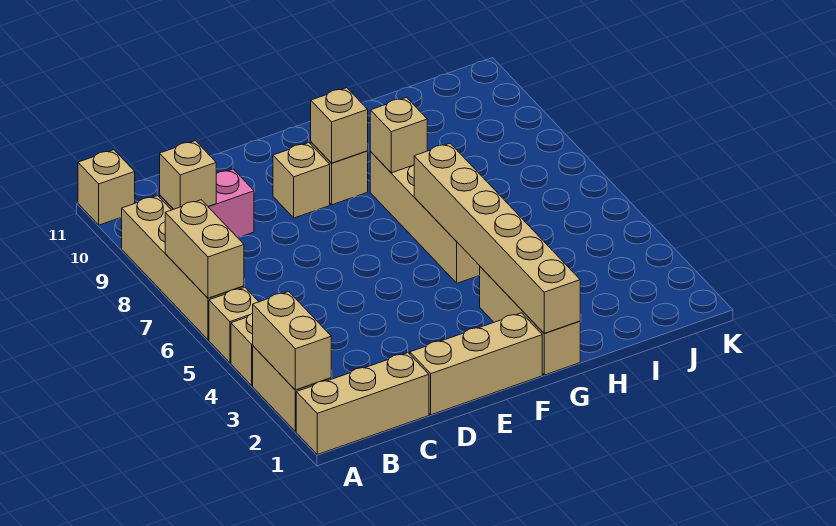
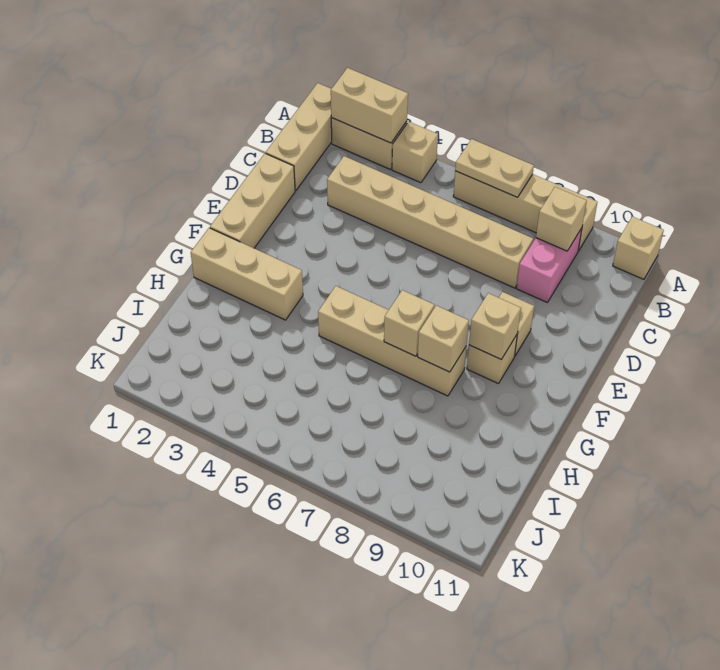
tan 1x1 brick [209,287,259,363] -> tan 1x1 brick moved to [384,290,434,356]
tan 1x2 brick [165,200,244,298] -> tan 1x2 plate [455,139,534,197]
tan 1x6 brick [414,143,580,333] -> tan 1x6 brick moved to [327,156,533,288]

